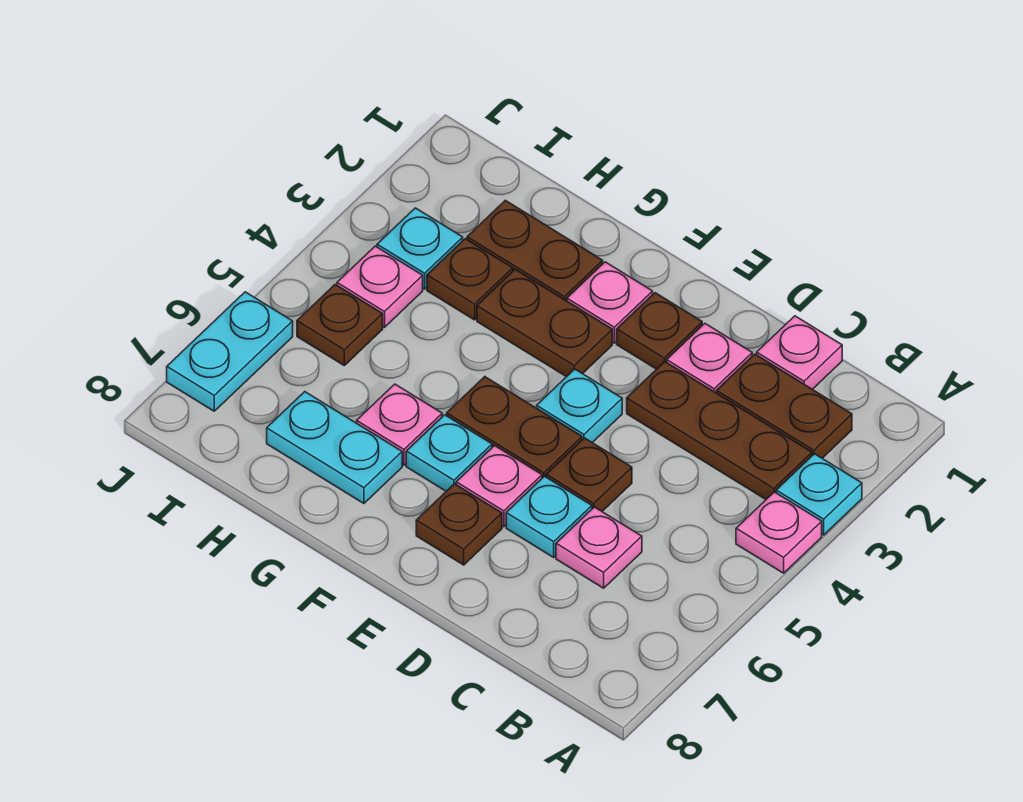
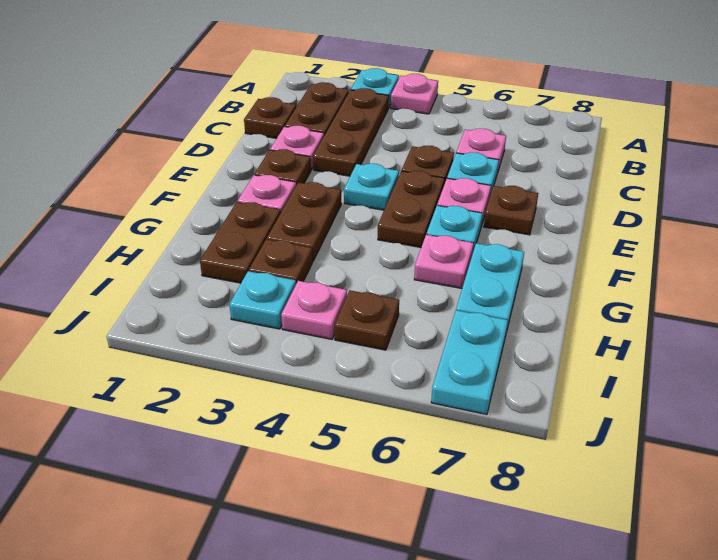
pink 1x1 plate [757,316,842,389] -> brown 1x1 plate [244,97,296,138]
cyan 1x2 plate [167,292,293,411] -> cyan 1x2 plate turned to [431,310,508,414]

